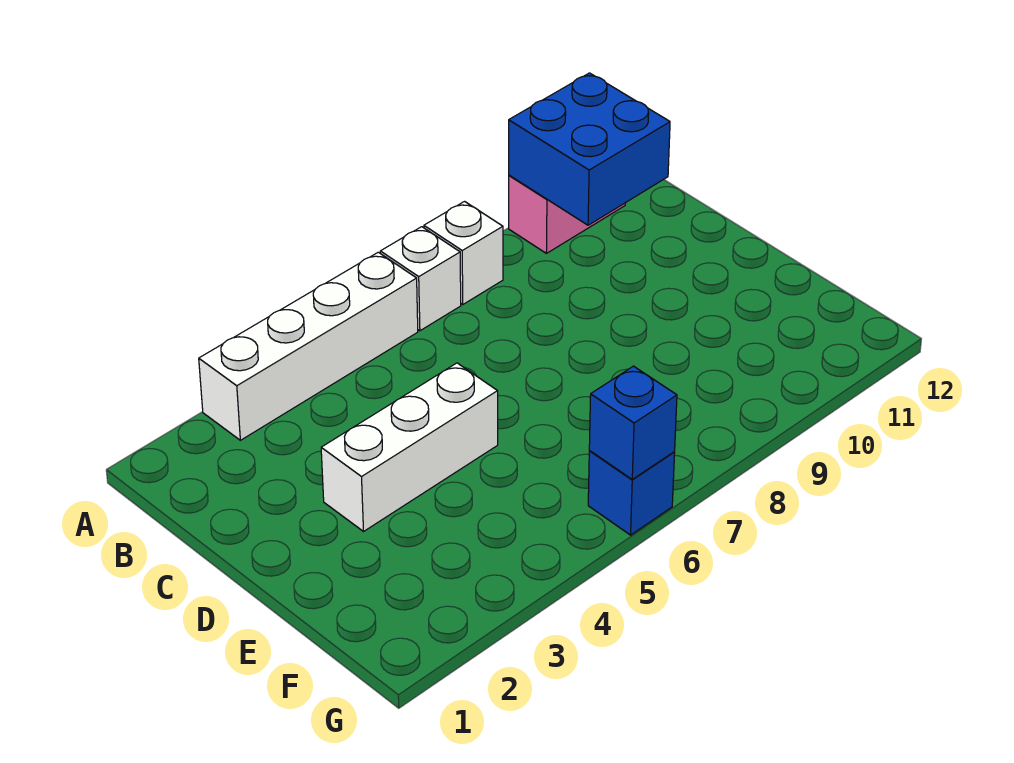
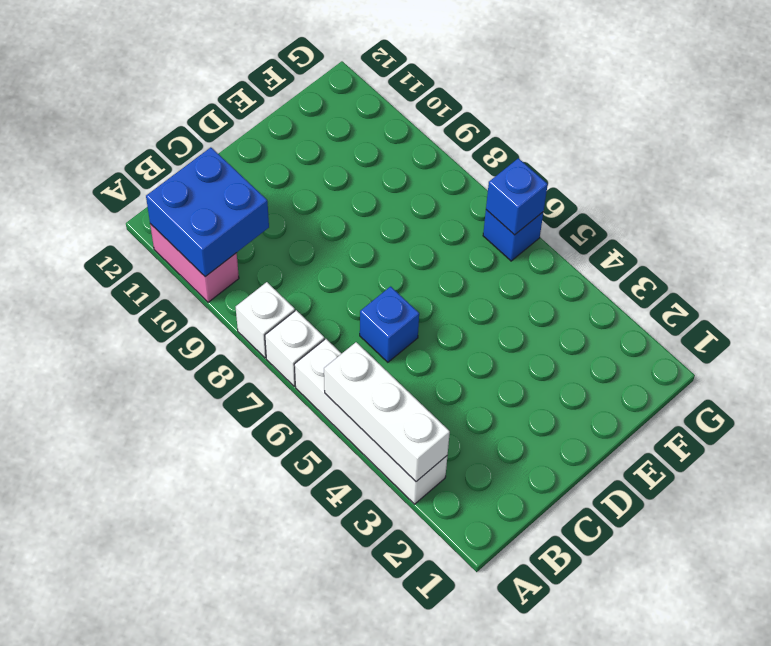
none -> blue 1x1 brick [360,287,419,362]
white 1x3 brick [321,363,498,531] -> white 1x3 brick moved to [324,342,450,482]

